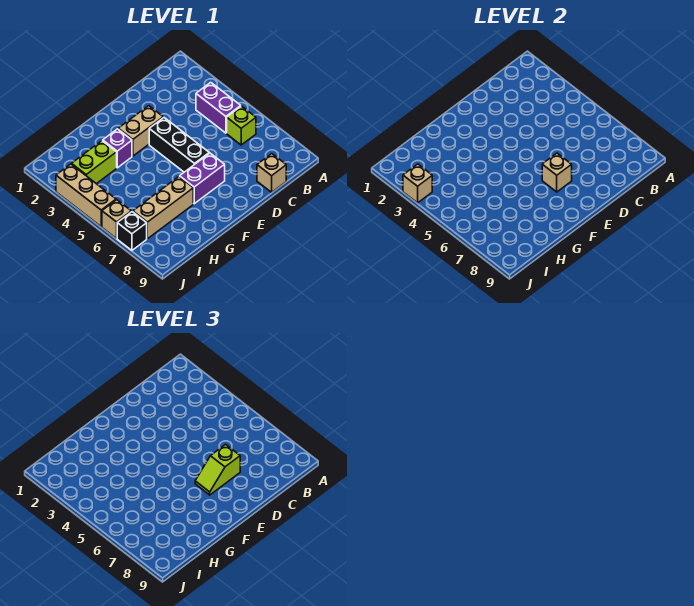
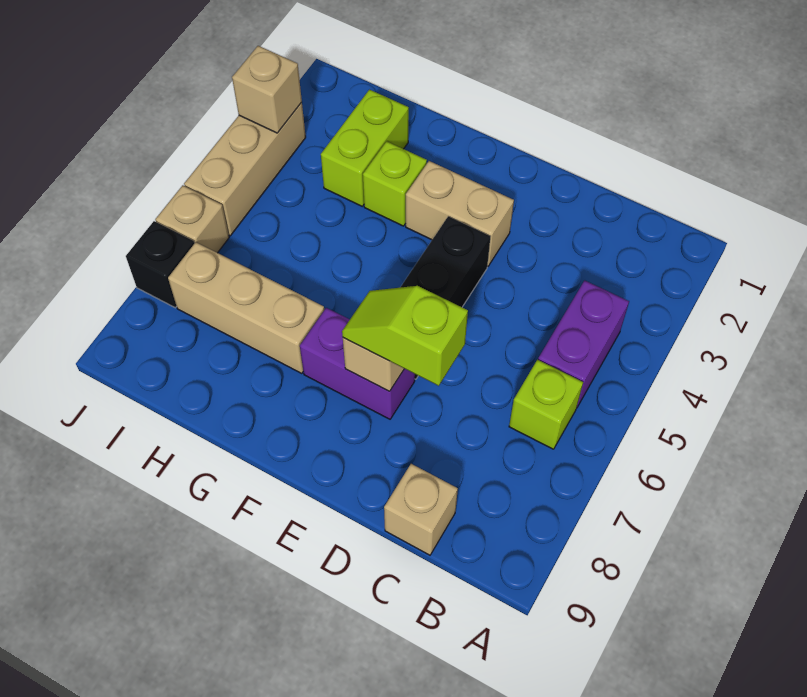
purple 1x1 brick [103,129,132,168] -> lime 1x1 brick [363,141,427,226]
lime 1x2 brick [72,141,117,184] -> lime 1x2 brick turned to [321,90,409,206]

